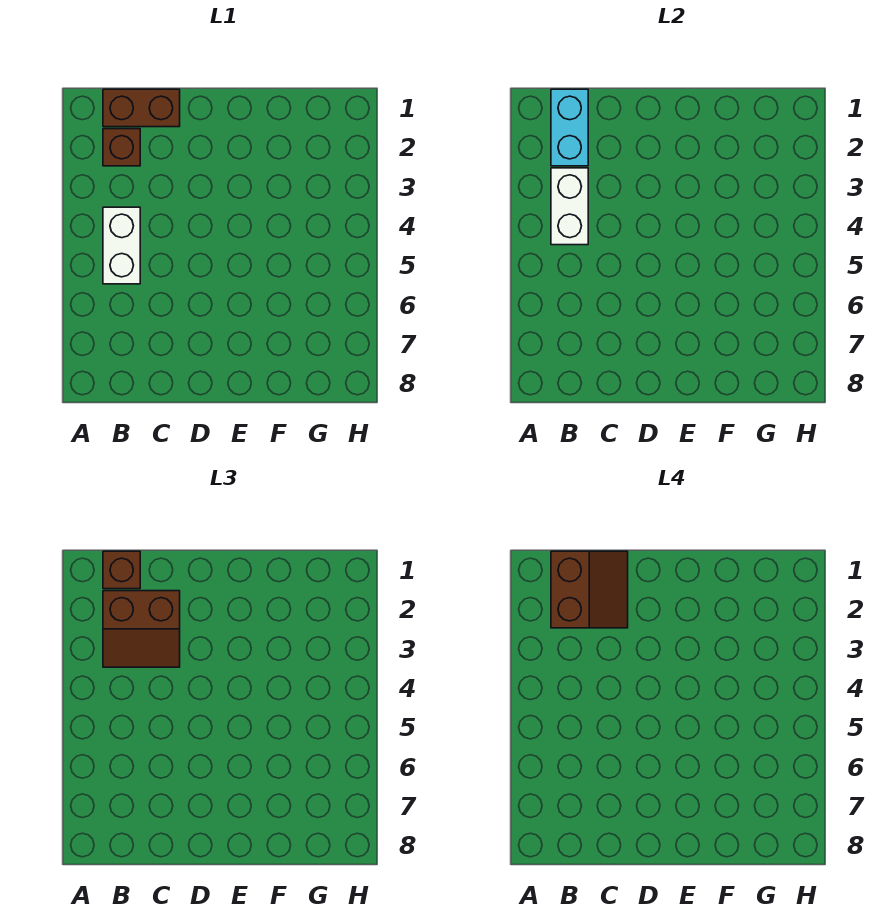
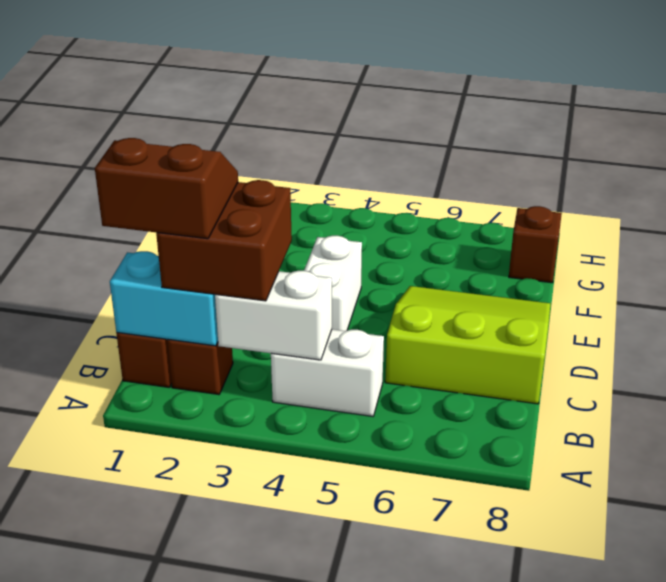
brown 1x1 brick [103,551,140,589] -> brown 1x1 brick moved to [509,206,562,283]
brown 2x2 slope [103,591,180,667] -> brown 2x2 brick [156,180,292,301]
none -> lime 3x3 slope [385,286,550,404]
none -> white 1x2 brick [304,236,362,331]

